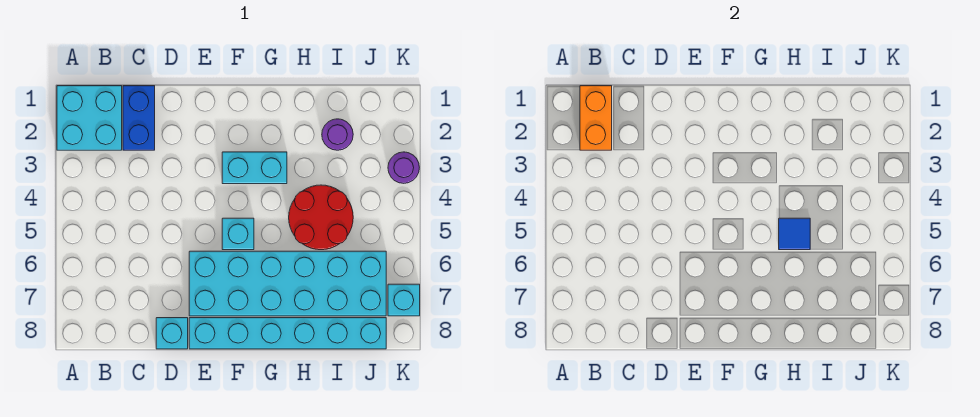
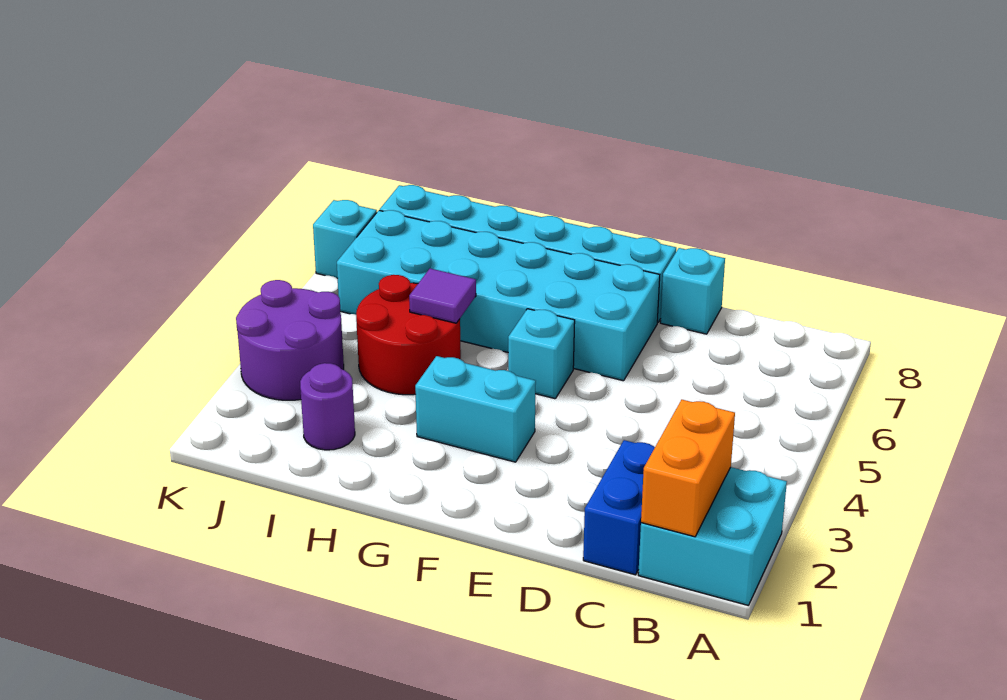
blue 1x1 tile [779,218,810,250] -> purple 1x1 tile [409,269,476,323]
purple 1x1 round brick [388,152,419,183] -> purple 2x2 round brick [236,280,344,400]

